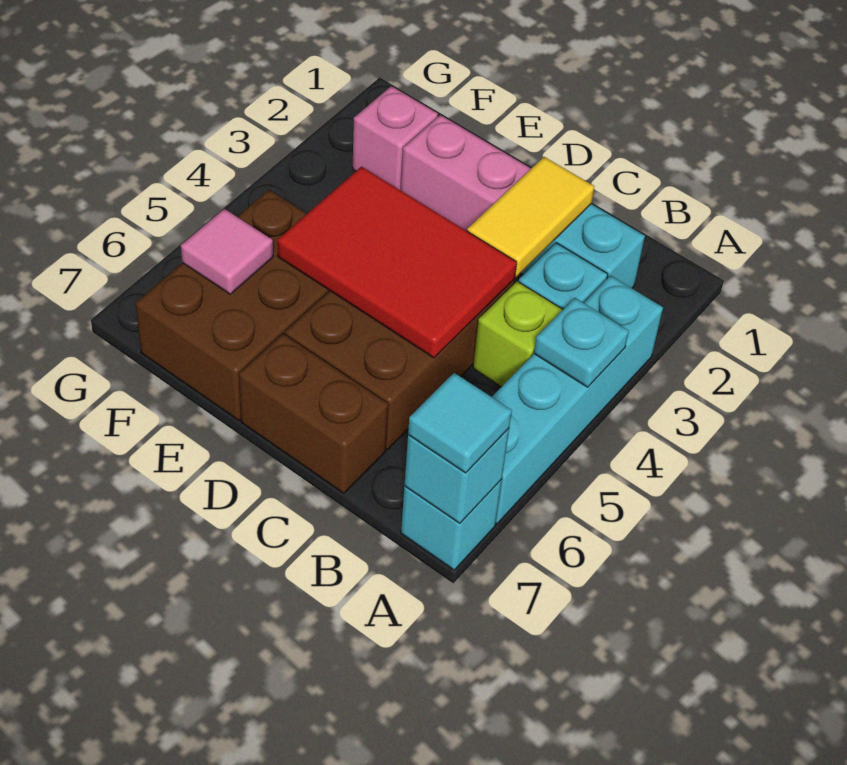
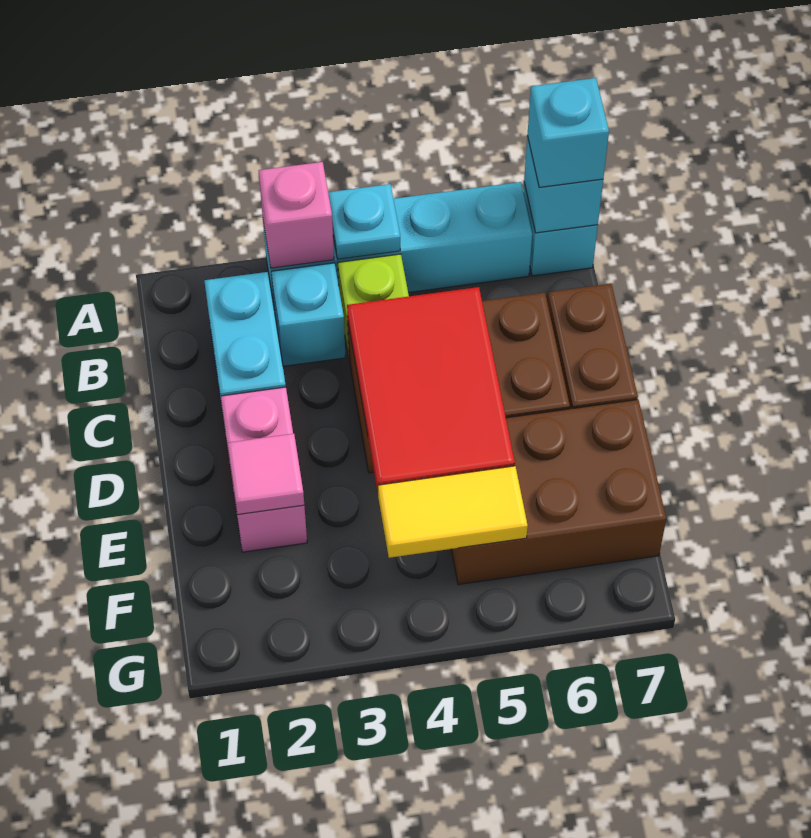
cyan 1x1 tile [408,373,512,473] -> cyan 1x1 brick [528,78,609,187]
yellow 1x2 tile [467,157,594,277] -> yellow 1x2 tile moved to [378,466,528,558]
pink 1x1 brick [353,86,438,190] -> pink 1x1 brick moved to [259,162,334,268]
pink 1x1 tile [181,209,273,294] -> pink 1x1 tile moved to [227,434,304,515]

